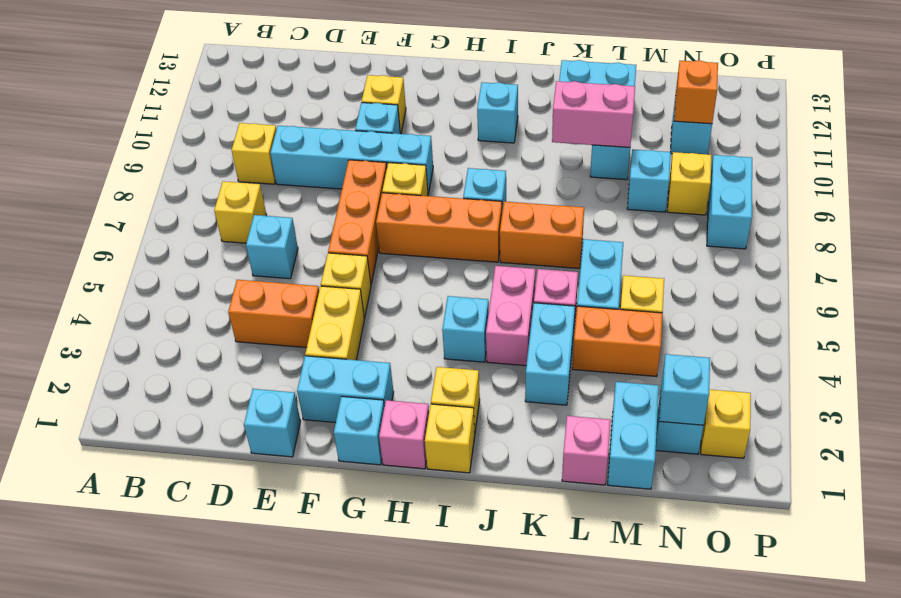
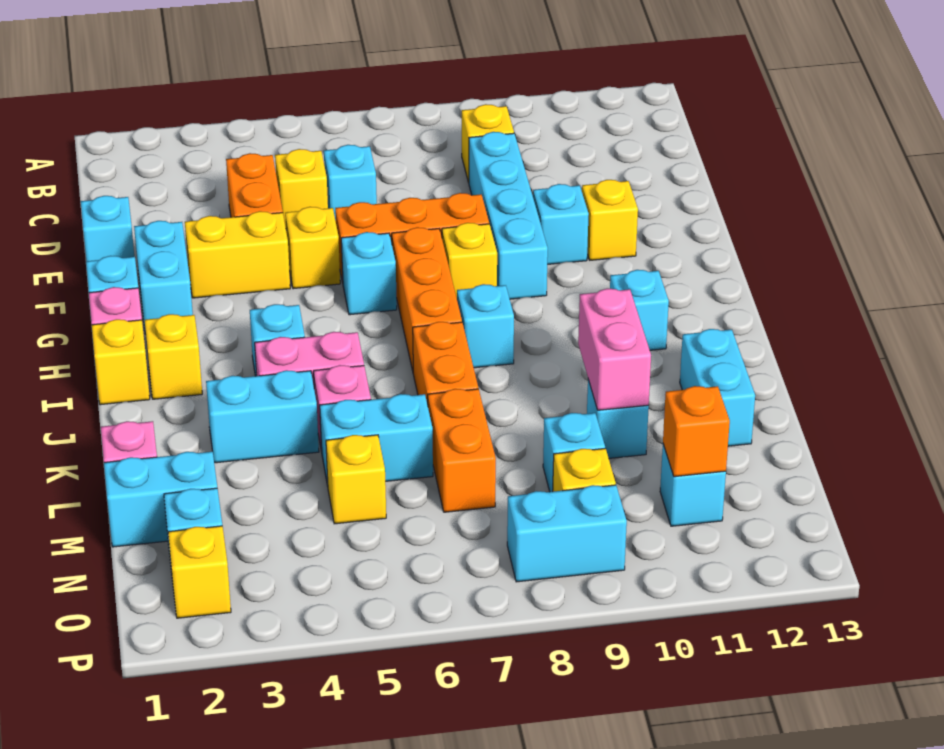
yellow 1x1 brick [214,181,266,243] -> yellow 1x1 brick moved to [275,149,328,227]
orange 1x2 brick [572,306,663,376] -> orange 1x2 brick moved to [428,389,496,512]
cyan 1x1 brick [659,354,710,425] -> cyan 1x1 brick moved to [341,232,397,315]

